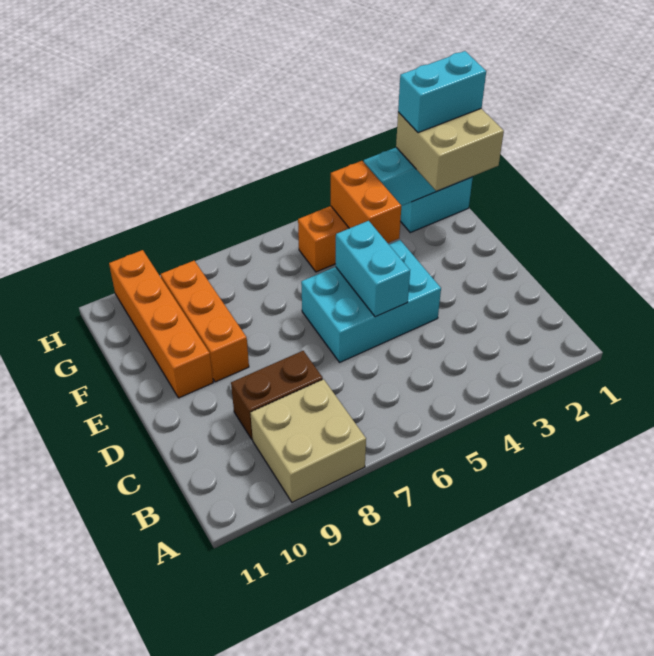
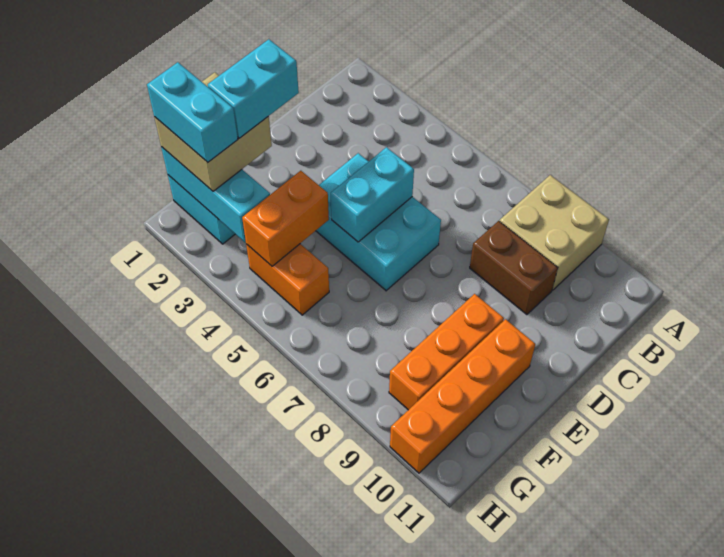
none -> cyan 1x2 brick [208,39,299,138]

